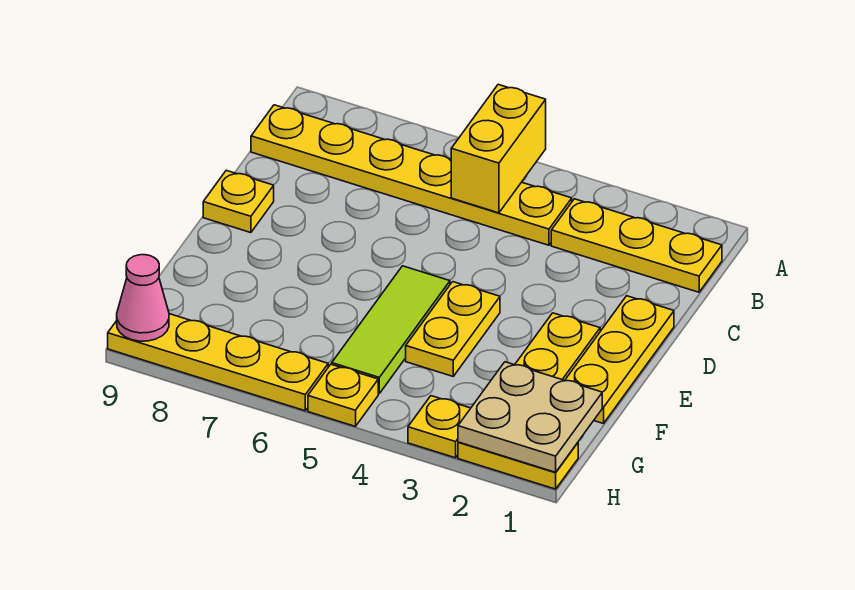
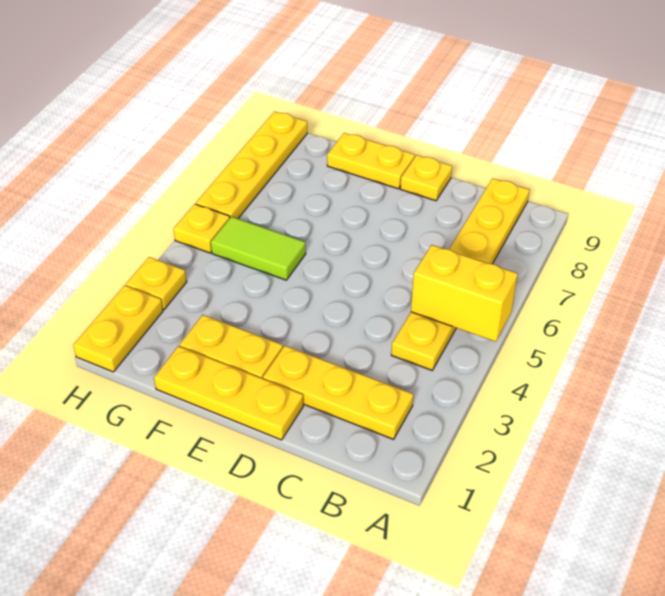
yellow 1x3 plate [551,199,722,292] -> yellow 1x3 plate turned to [263,346,414,439]
yellow 1x2 plate [406,282,500,376] -> yellow 1x2 plate moved to [327,133,415,189]
lime 1x3 tile [332,266,450,394] -> lime 1x2 tile [211,217,306,280]
tan 2x2 plate [458,362,602,472] -> none
pink 1x1 cone [117,255,169,341] -> none

